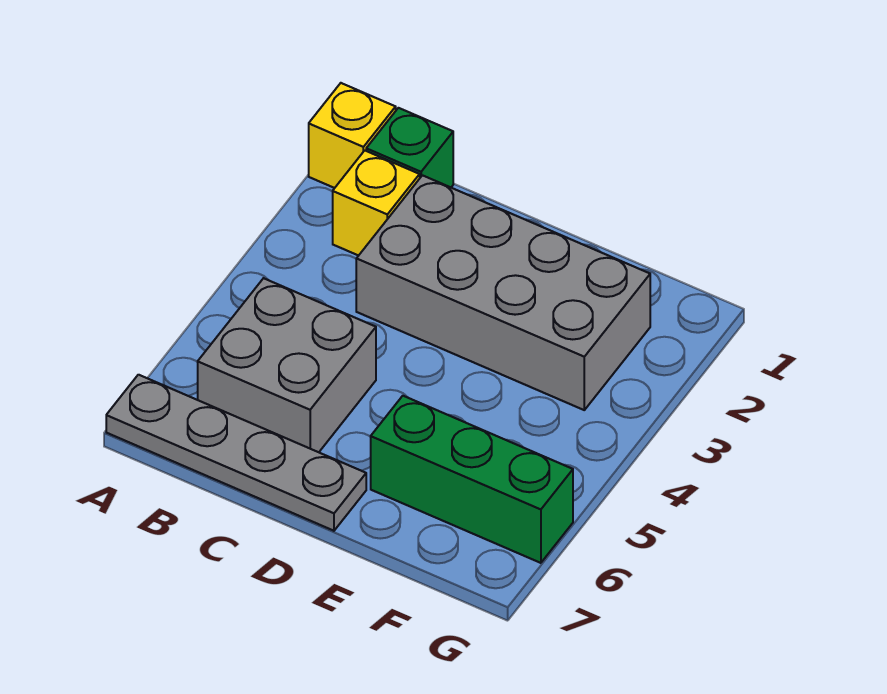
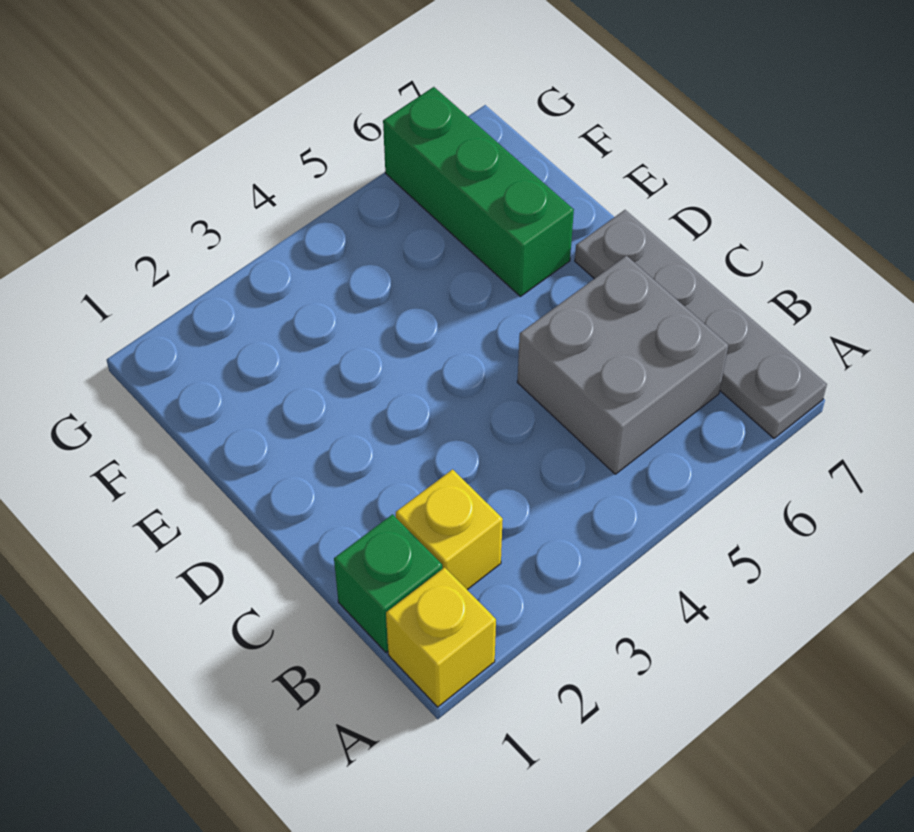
grey 2x4 brick [356,175,650,410] -> none

